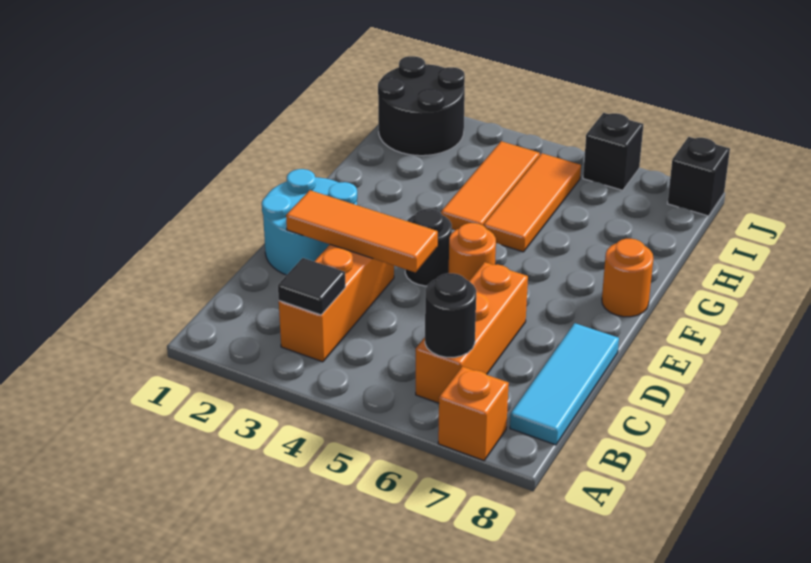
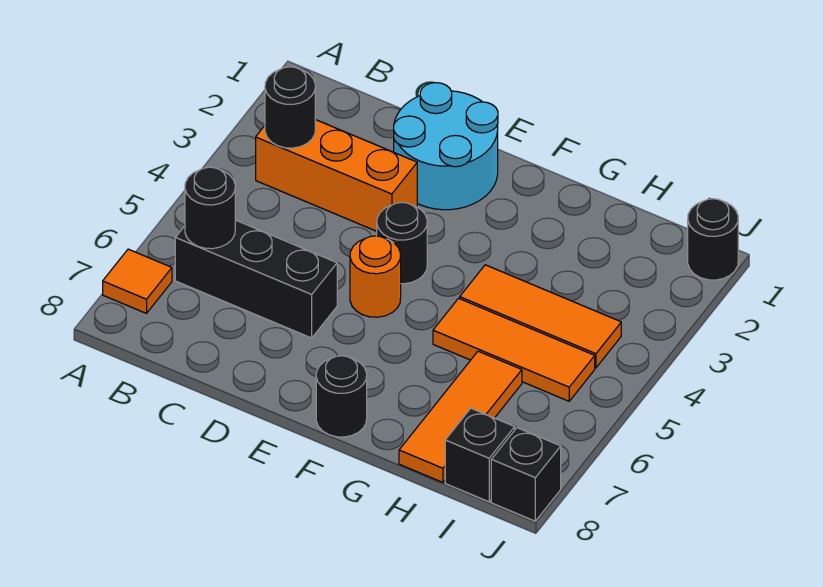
orange 1x1 brick [438,367,509,461] -> orange 1x1 tile [103,249,172,313]
black 1x1 tile [278,258,345,315] -> black 1x1 round brick [265,67,315,148]
orange 1x3 brick [416,262,528,403] -> black 1x3 brick [175,220,337,338]
cyan 1x3 tile [510,323,619,445] -> none
orange 1x3 tile [286,190,438,272] -> orange 1x3 tile moved to [399,351,522,482]
orange 1x1 round brick [602,239,653,317] -> black 1x1 round brick [316,356,367,437]
black 2x2 round brick [378,56,465,156] -> black 1x1 round brick [688,199,738,280]
black 1x1 brick [583,113,644,190] -> black 1x1 brick moved to [445,408,515,502]

